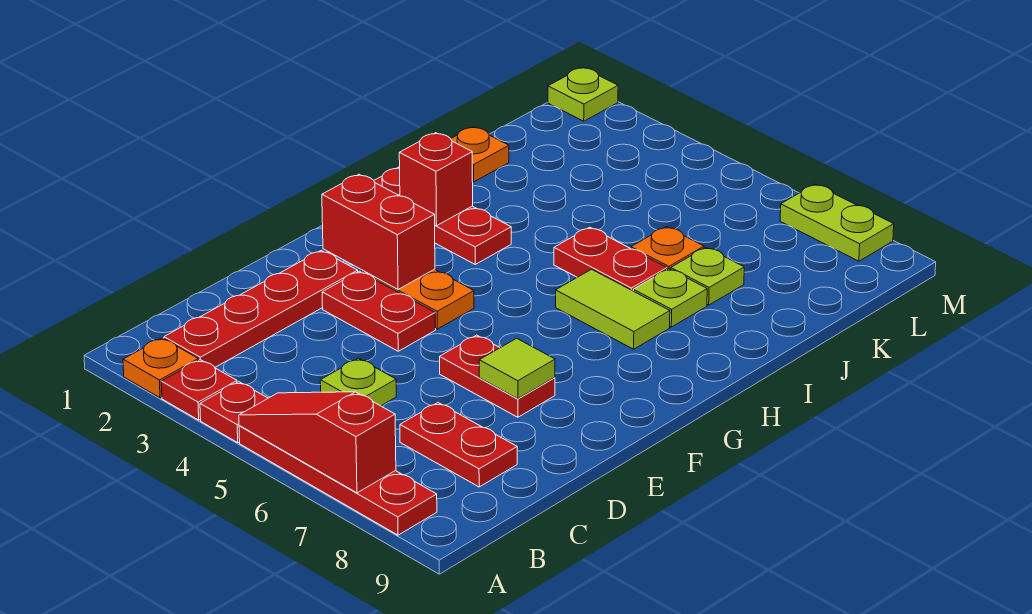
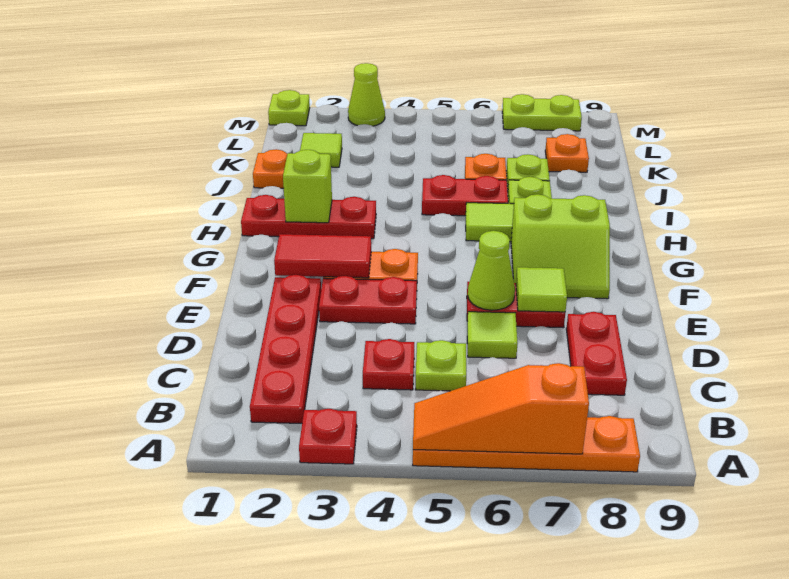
orange 1x1 plate [123,338,198,398] -> orange 1x1 plate moved to [545,134,589,172]
red 1x1 plate [200,382,268,442] -> red 1x1 plate moved to [363,339,414,390]
red 1x4 plate [239,426,437,535] -> orange 1x4 plate [413,416,640,472]
red 1x3 slope [239,392,396,493] -> orange 1x3 slope [413,363,589,454]
red 1x2 plate [400,403,517,487] -> red 1x2 plate turned to [566,312,627,395]
none -> lime 1x1 tile [467,312,518,358]
none -> lime 1x1 cone [468,231,515,310]
red 1x2 brick [322,174,435,289] -> red 1x2 tile [274,234,371,278]
none -> lime 2x2 slope [511,194,610,299]
red 1x1 brick [399,133,473,226] -> lime 1x1 brick [283,150,332,223]
none -> lime 1x1 tile [300,133,342,167]
none -> lime 1x1 cone [348,63,385,126]

